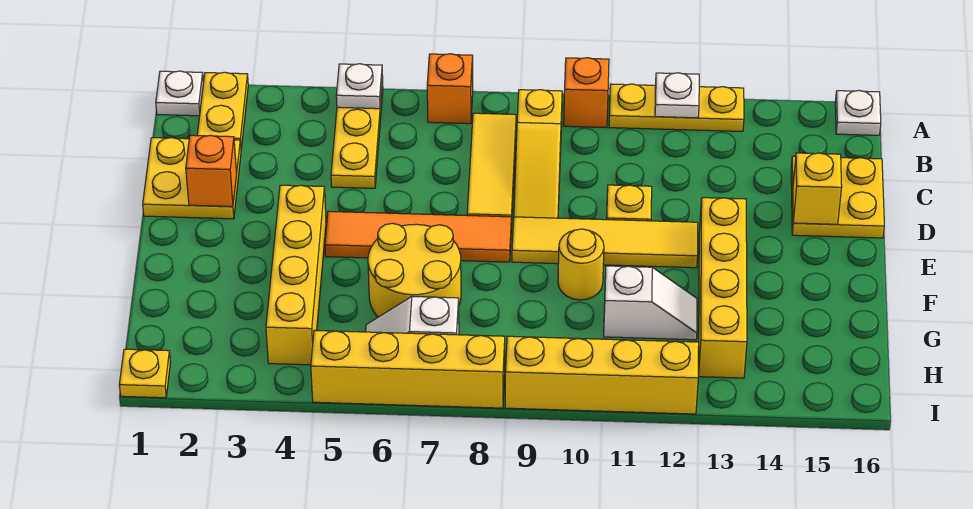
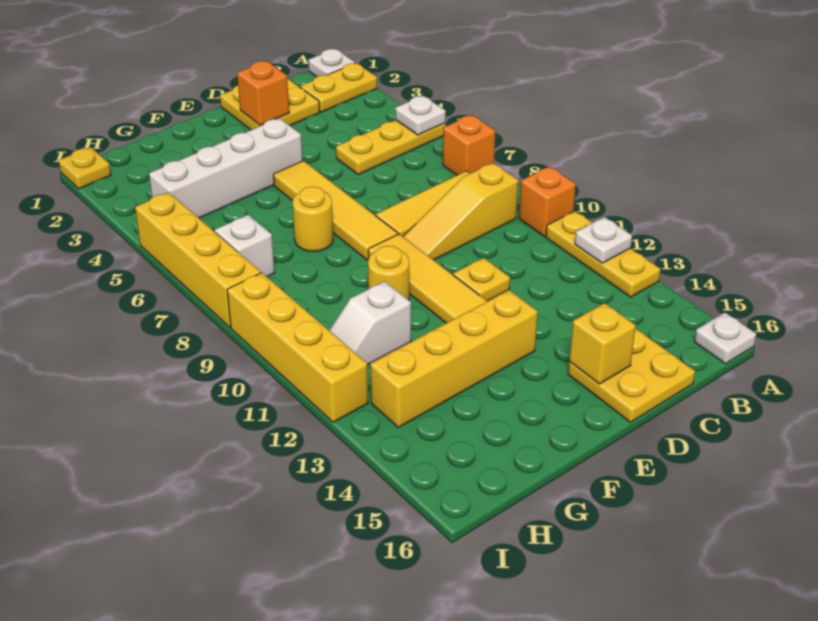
yellow 1x4 brick [266,185,326,365] -> white 1x4 brick [149,118,302,218]
orange 1x4 tile [325,211,511,262] -> yellow 1x4 tile [273,161,398,260]
yellow 2x2 round brick [368,223,461,317] -> yellow 1x1 round brick [293,187,333,252]
white 1x2 slope [604,266,697,340] -> white 1x2 slope turned to [329,281,411,365]

